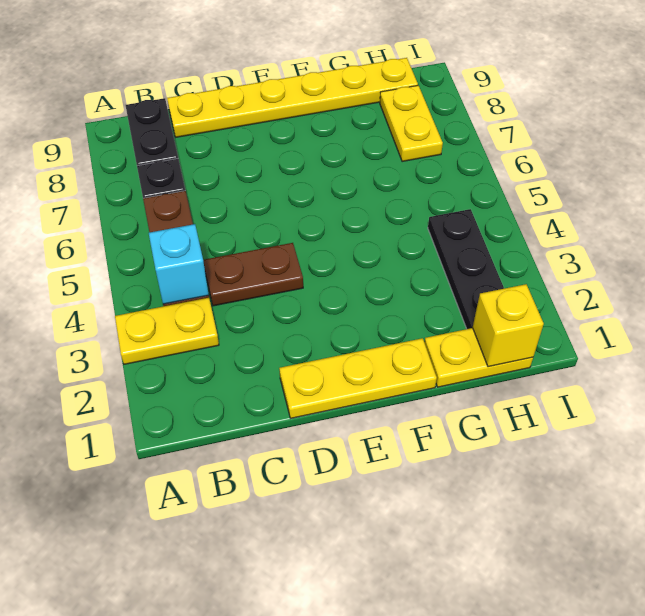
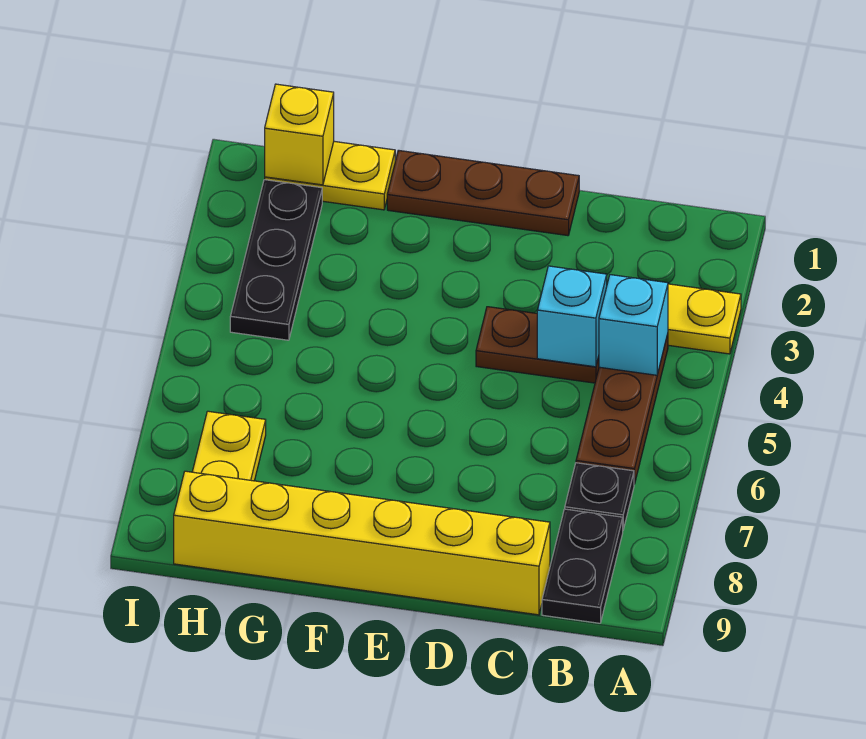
none -> cyan 1x1 brick [537,266,607,367]
yellow 1x6 plate [167,58,418,137] -> yellow 1x6 brick [174,471,550,615]
yellow 1x3 plate [279,338,437,418] -> brown 1x3 plate [387,150,579,236]

